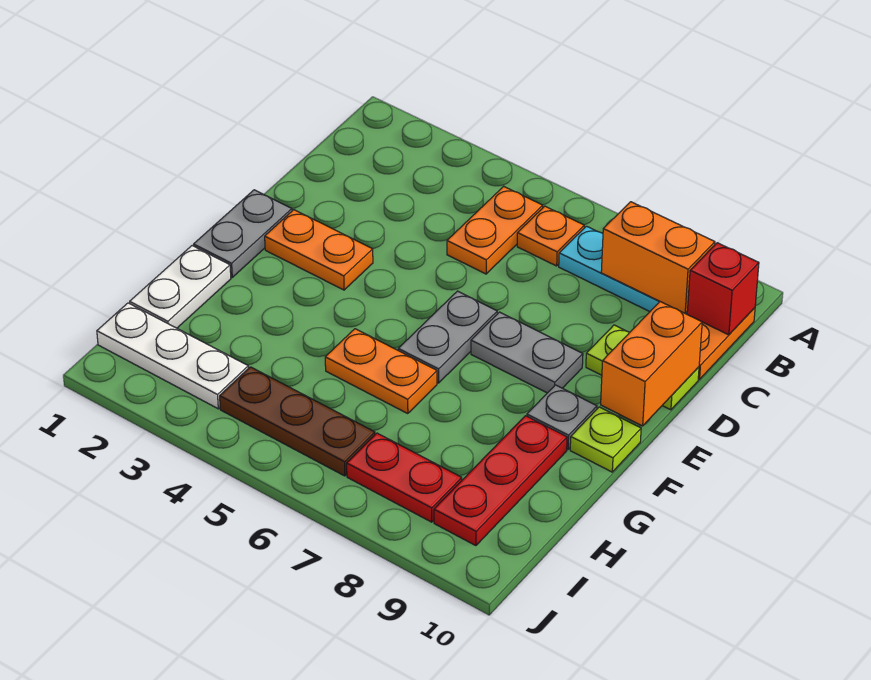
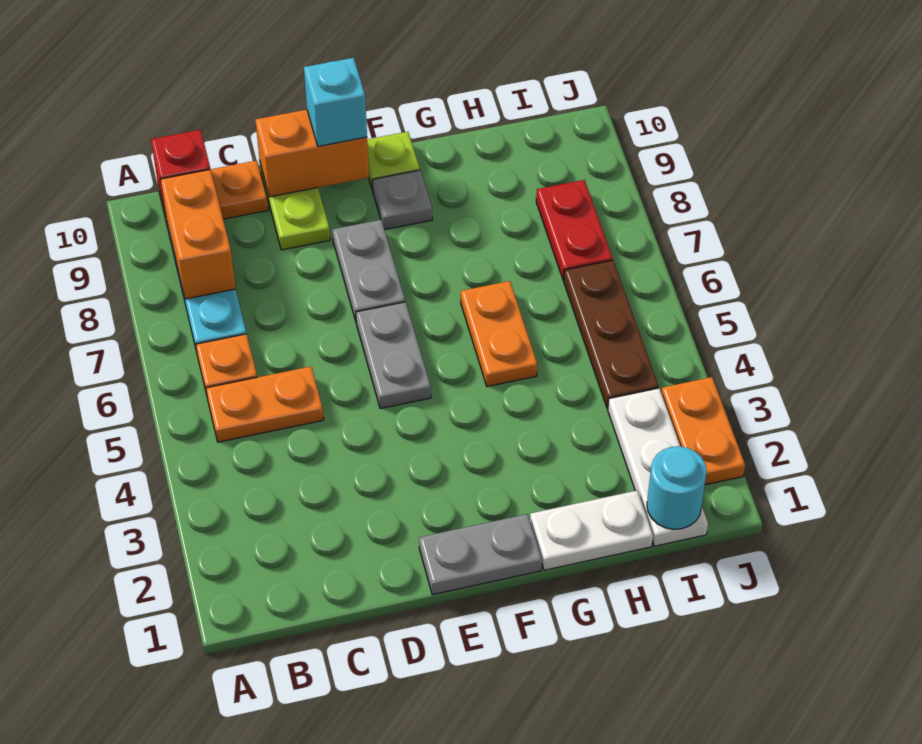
orange 1x2 plate [265,210,373,290] -> orange 1x2 plate moved to [661,377,745,485]
grey 1x2 plate [398,291,497,383] -> grey 1x2 plate turned to [356,302,431,409]
none -> cyan 1x1 brick [304,58,367,146]
red 1x3 plate [434,416,567,546] -> none
none -> cyan 1x1 round brick [647,446,707,529]

